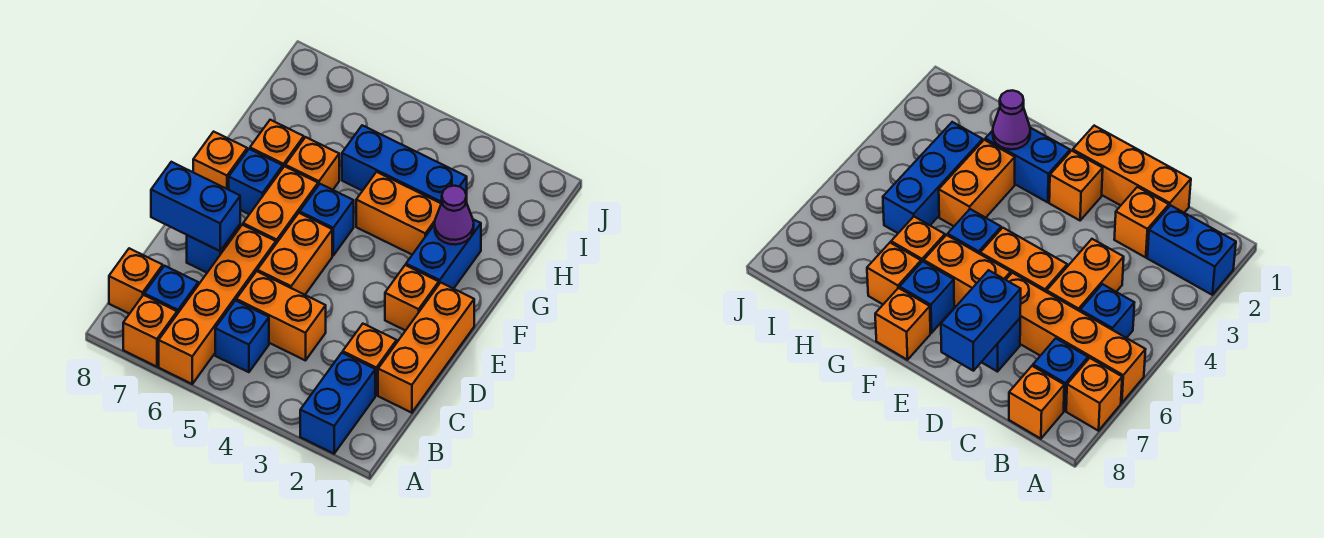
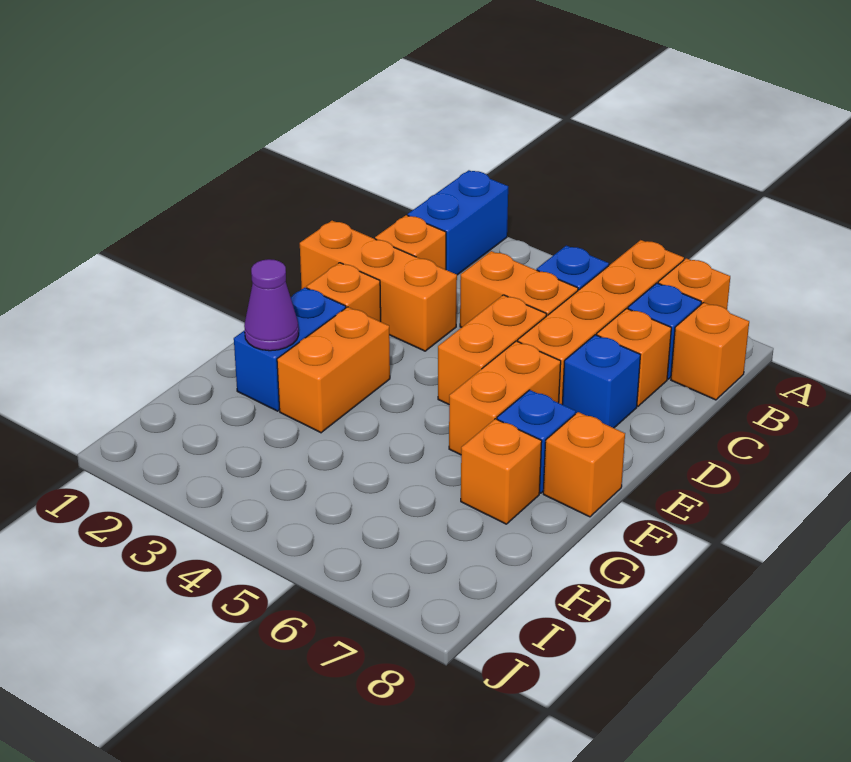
orange 1x3 brick [378,282,474,413] -> orange 1x3 brick turned to [300,221,457,351]
blue 1x2 brick [151,162,240,251] -> none
blue 1x1 brick [300,184,354,255] -> none
orange 1x2 brick [356,172,441,255] -> orange 1x2 brick turned to [277,307,390,433]
orange 1x1 brick [285,137,339,190] -> orange 1x1 brick moved to [597,309,671,406]
blue 1x3 brick [342,125,467,203] -> none

